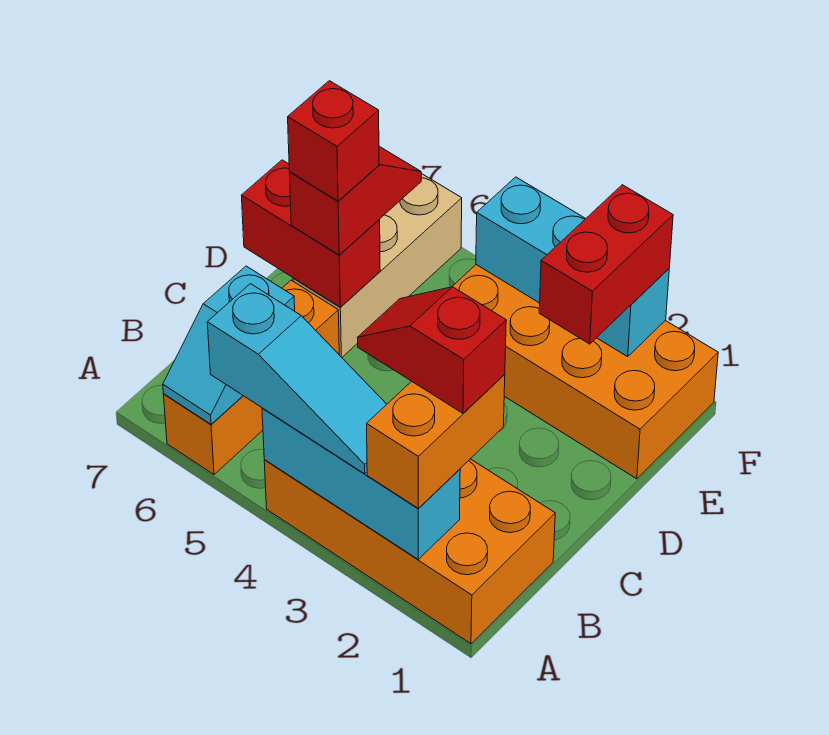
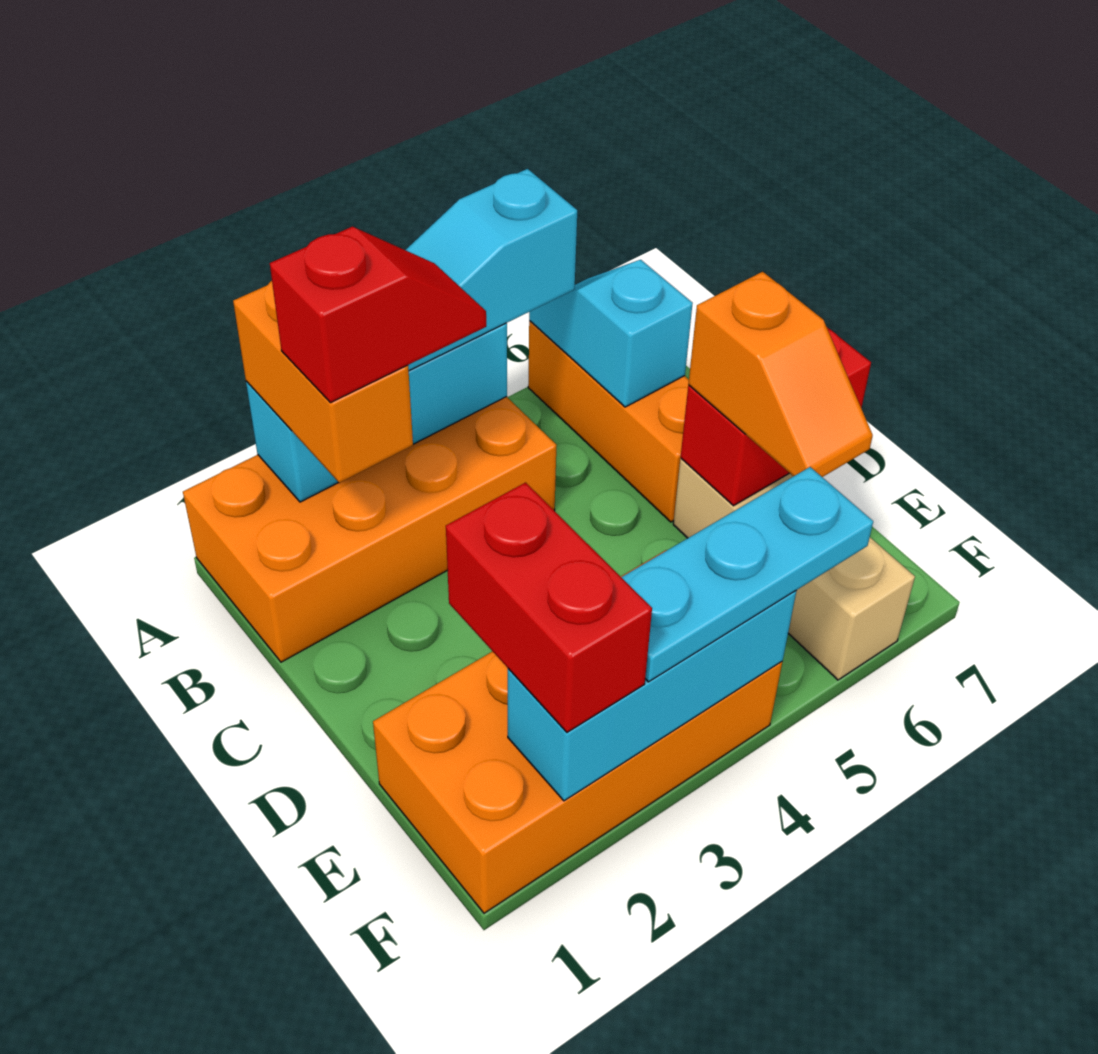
red 1x2 slope [289,146,421,255] -> orange 1x2 slope [688,272,873,477]
red 1x1 brick [288,81,379,201] -> none
none -> cyan 1x3 plate [621,467,873,682]

